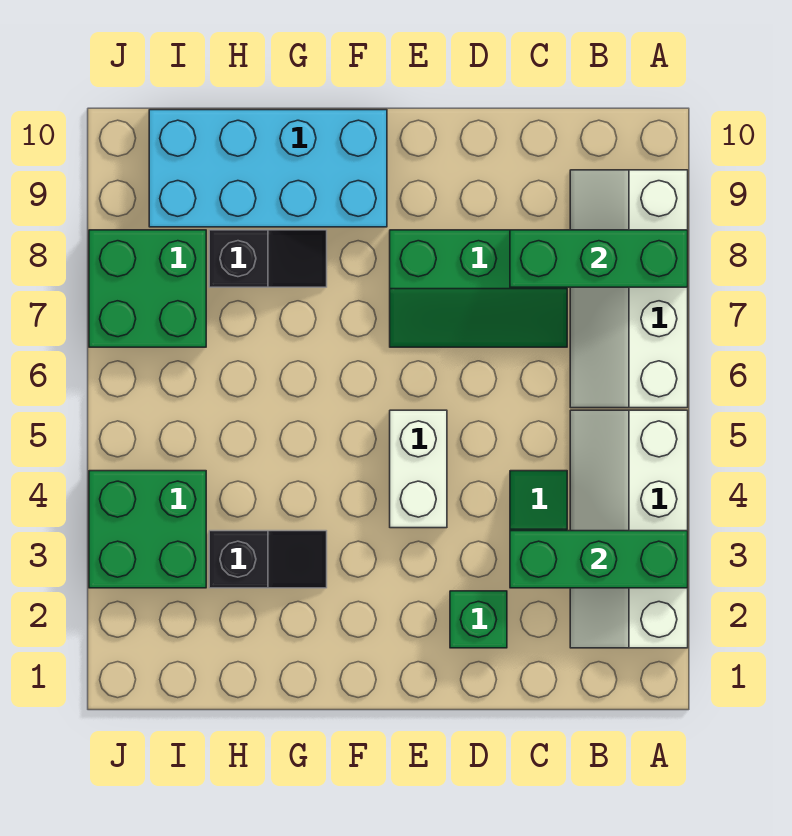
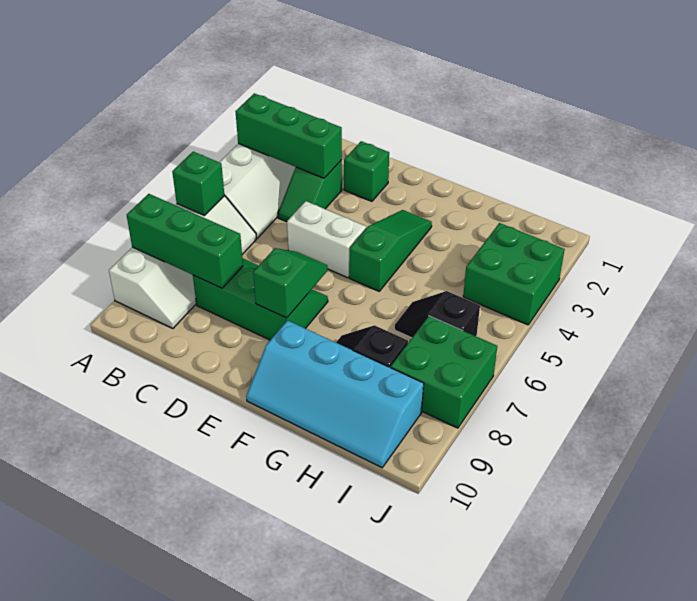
none -> green 1x1 brick [172,152,224,216]
white 1x2 brick [390,410,447,528] -> white 1x2 brick turned to [287,201,366,278]
none -> green 1x2 slope [253,248,327,318]
none -> green 1x3 slope [349,210,432,291]
cyan 2x4 brick [149,110,387,227] -> cyan 2x4 slope [246,320,424,468]
black 1x2 slope [209,531,327,588] -> black 1x2 slope moved to [395,291,480,338]

